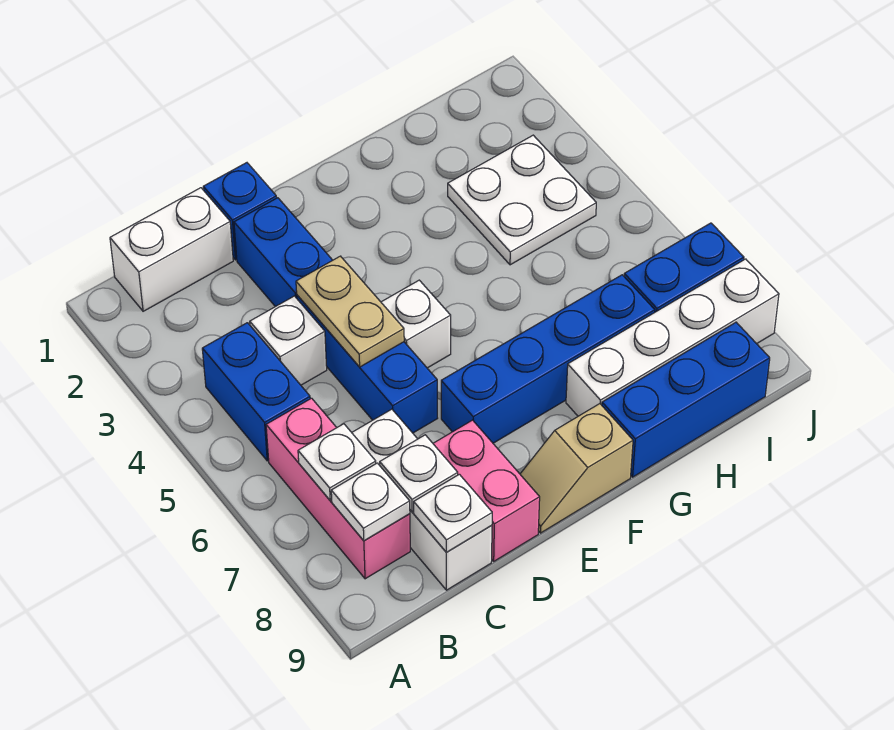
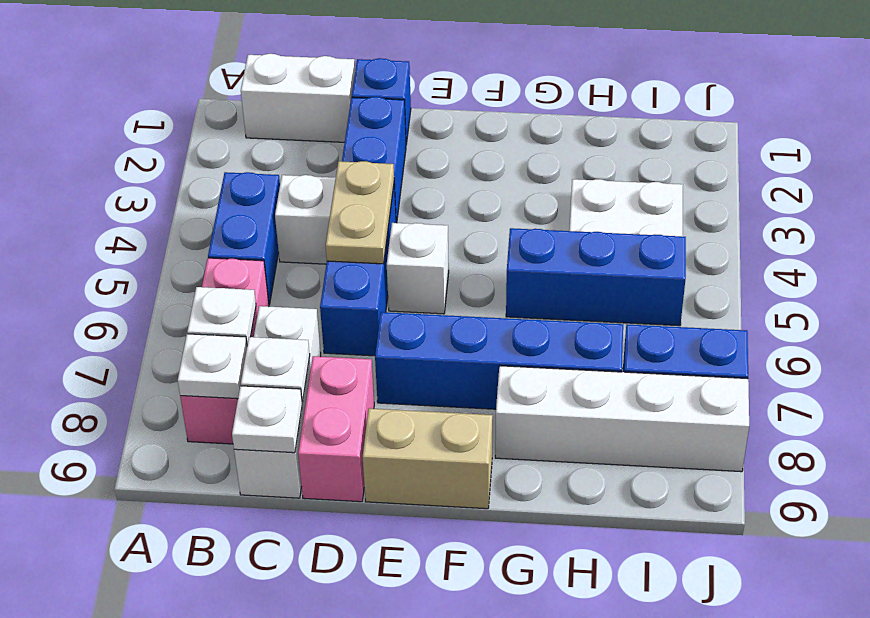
tan 1x2 slope [520,404,633,533] -> tan 1x2 brick [363,408,493,509]
blue 1x3 brick [602,322,770,477] -> blue 1x3 brick moved to [506,228,686,326]

